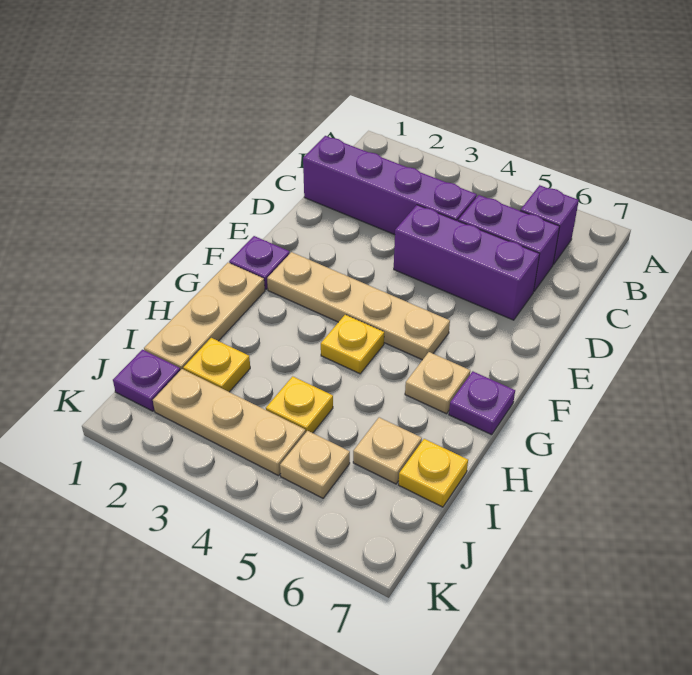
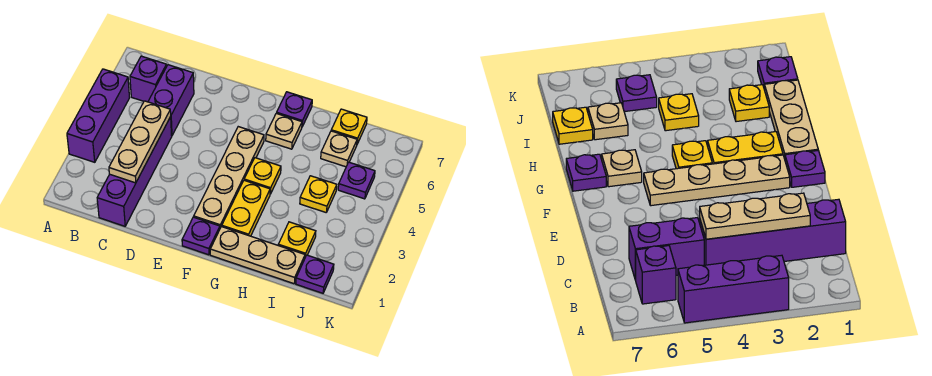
purple 1x3 brick [394,205,539,320] -> purple 1x3 brick moved to [67,69,130,162]
none -> yellow 1x2 plate [222,180,270,236]
tan 1x3 plate [153,369,306,476] -> tan 1x3 plate moved to [109,101,171,183]
tan 1x1 plate [280,431,350,498] -> purple 1x1 plate [338,162,375,199]

